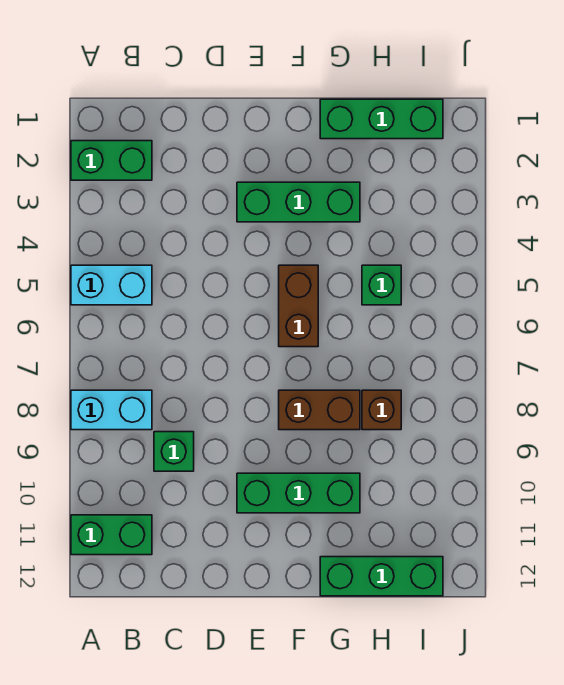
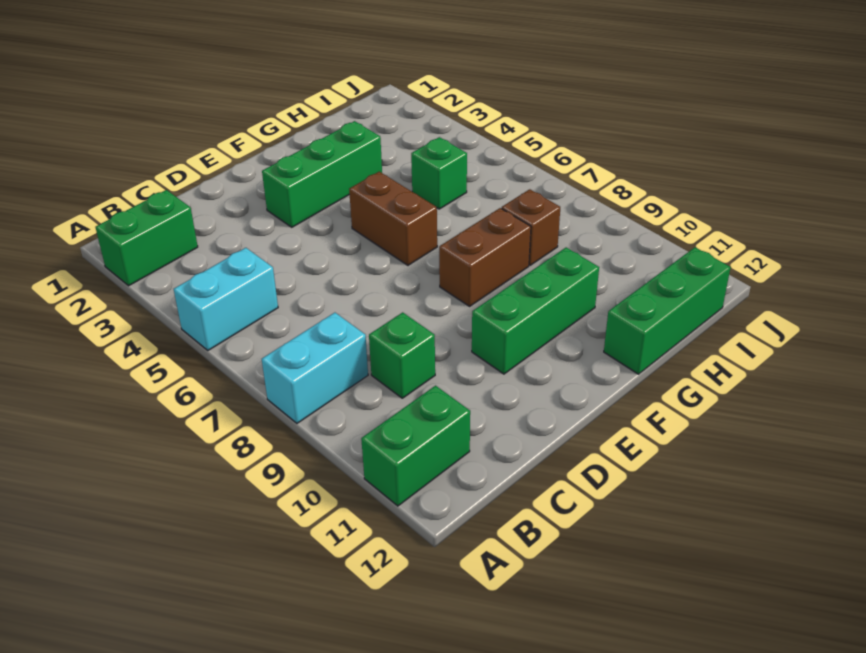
green 1x3 brick [320,99,443,139] -> none

